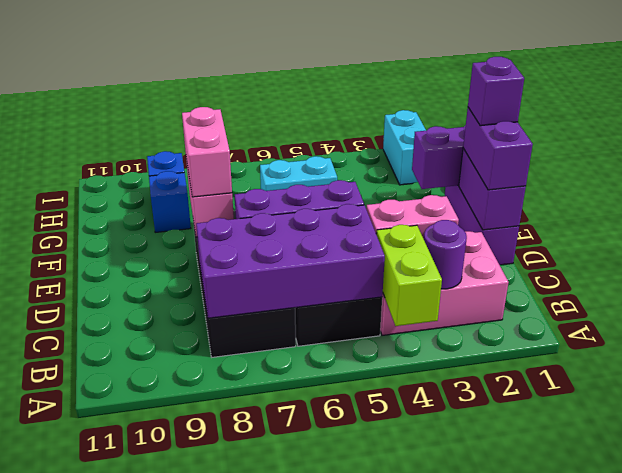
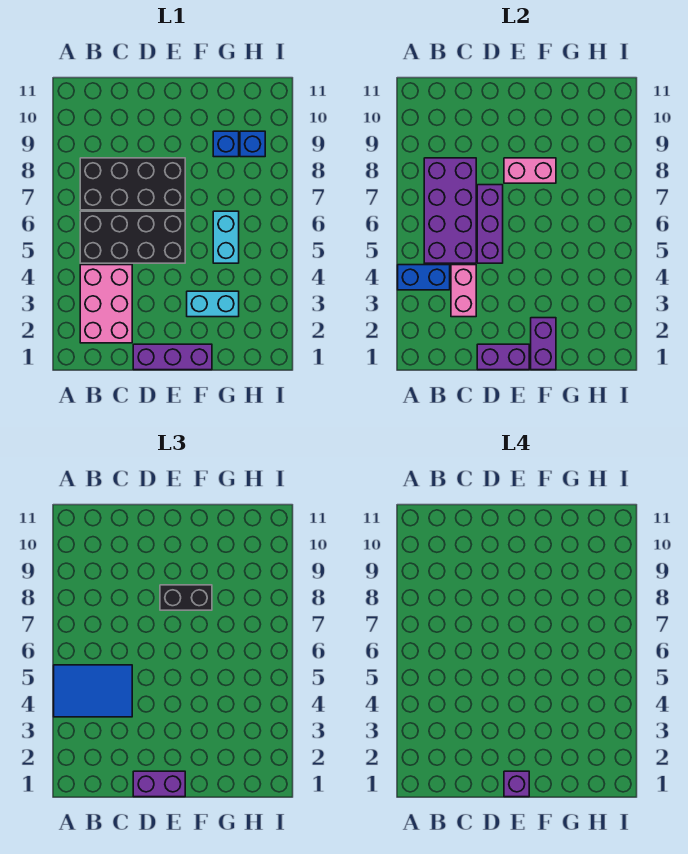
lime 1x2 brick [376,225,442,326] -> blue 1x2 brick [398,265,450,290]
none -> blue 2x3 tile [54,665,132,717]
purple 1x1 round brick [424,220,467,289] -> none
pink 1x2 brick [182,107,232,197] -> black 1x2 brick [160,585,212,610]
cyan 1x2 brick [383,110,426,185] -> cyan 1x2 brick moved to [187,291,239,317]

